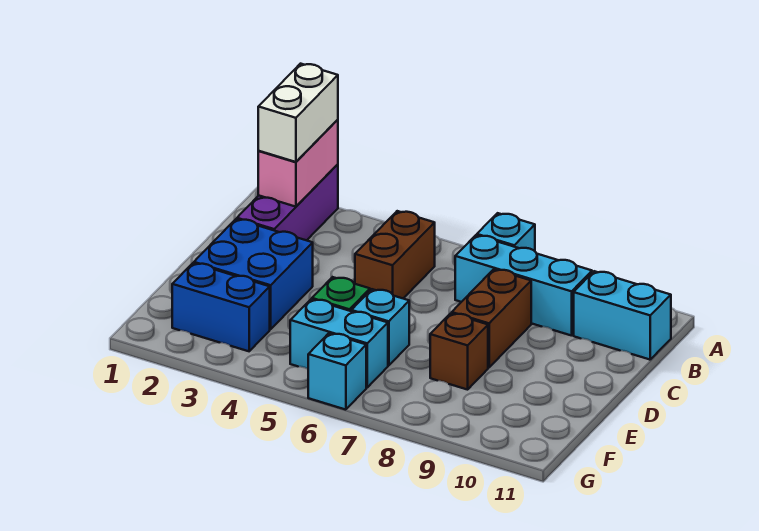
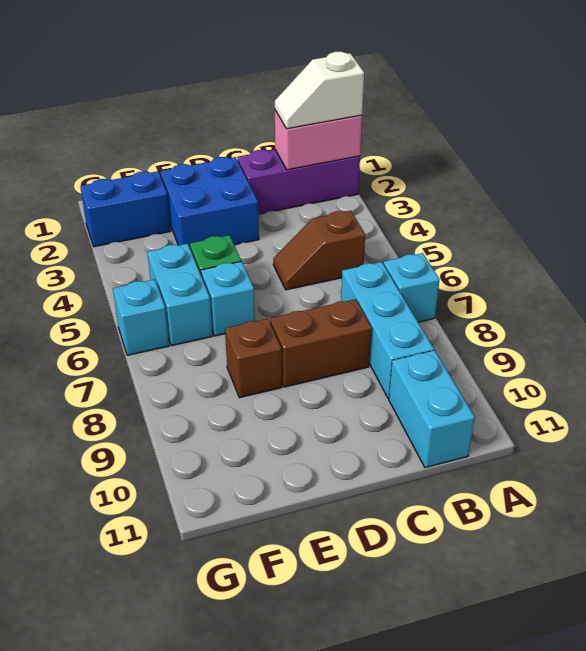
white 1x2 brick [258,64,338,162] -> white 1x2 slope [275,52,364,129]
brown 1x2 brick [355,211,435,298] -> brown 1x2 slope [273,211,365,290]
blue 1x2 brick [172,263,270,351] -> blue 1x2 brick turned to [80,171,171,247]

